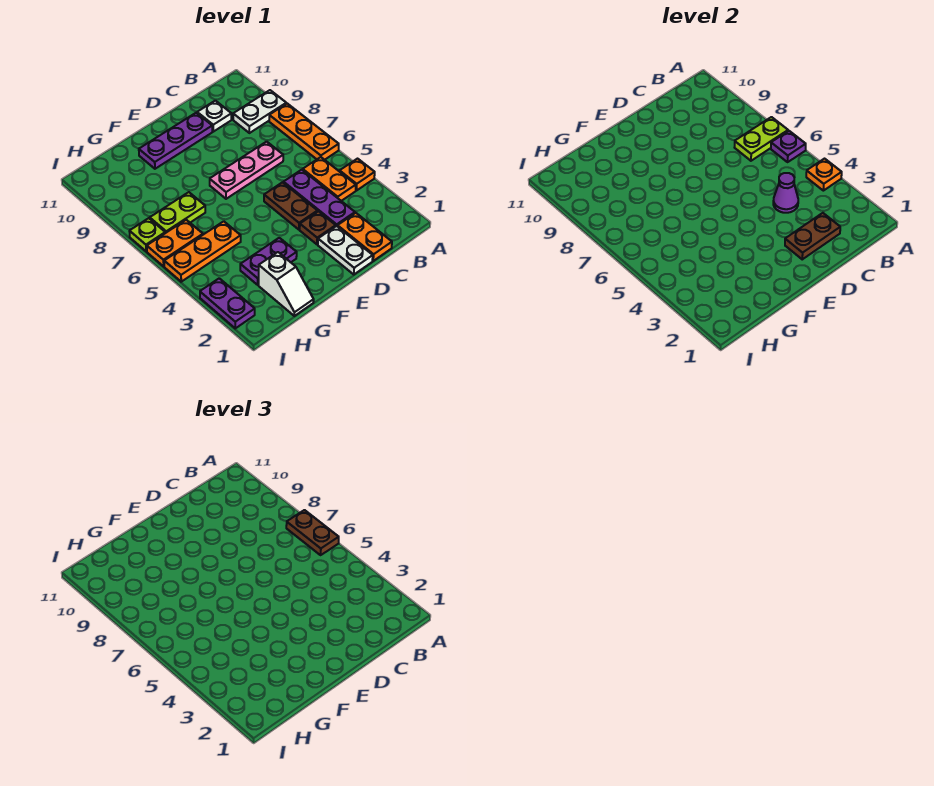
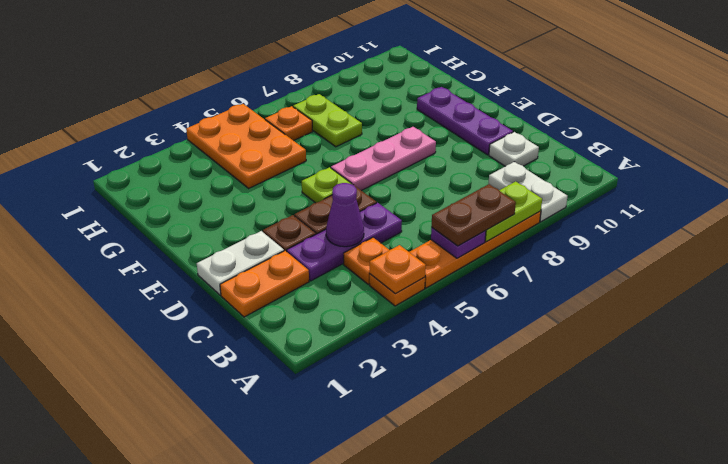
orange 1x3 plate [269,104,339,160] -> orange 1x4 plate [410,211,541,288]
lime 1x2 plate [735,117,788,161] -> lime 1x2 plate turned to [485,181,542,242]
orange 1x2 plate [303,157,356,201] -> orange 1x1 plate [344,238,389,284]
brown 1x2 plate [785,213,840,259] -> none
pink 1x3 plate [210,142,283,199] -> pink 1x3 plate turned to [331,127,436,191]
purple 1x2 plate [240,238,297,285] -> none
white 1x2 slope [259,252,314,316] -> none
orange 1x3 plate [164,221,241,282] -> orange 2x3 plate [186,104,306,188]
orange 1x2 plate [147,220,203,266] -> orange 1x1 plate [265,106,313,141]
purple 1x2 plate [200,278,255,328] -> none
lime 1x1 plate [129,218,165,251] -> lime 1x1 plate moved to [302,167,352,203]

